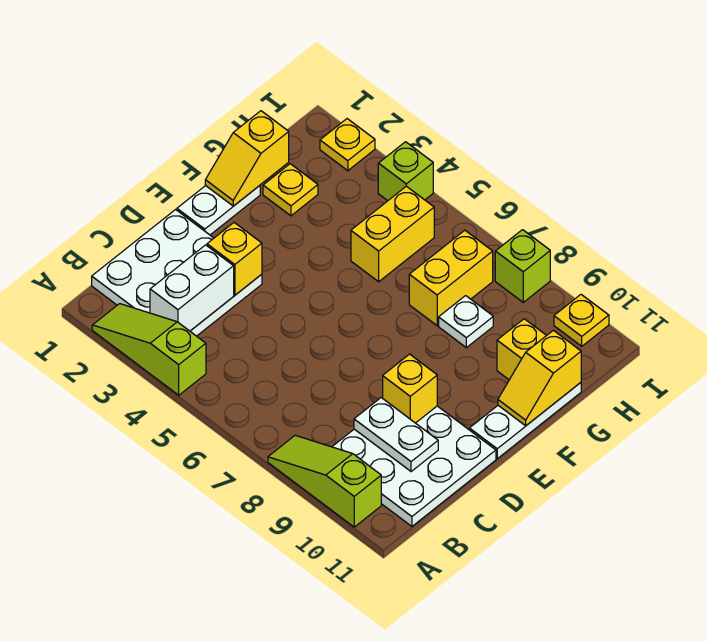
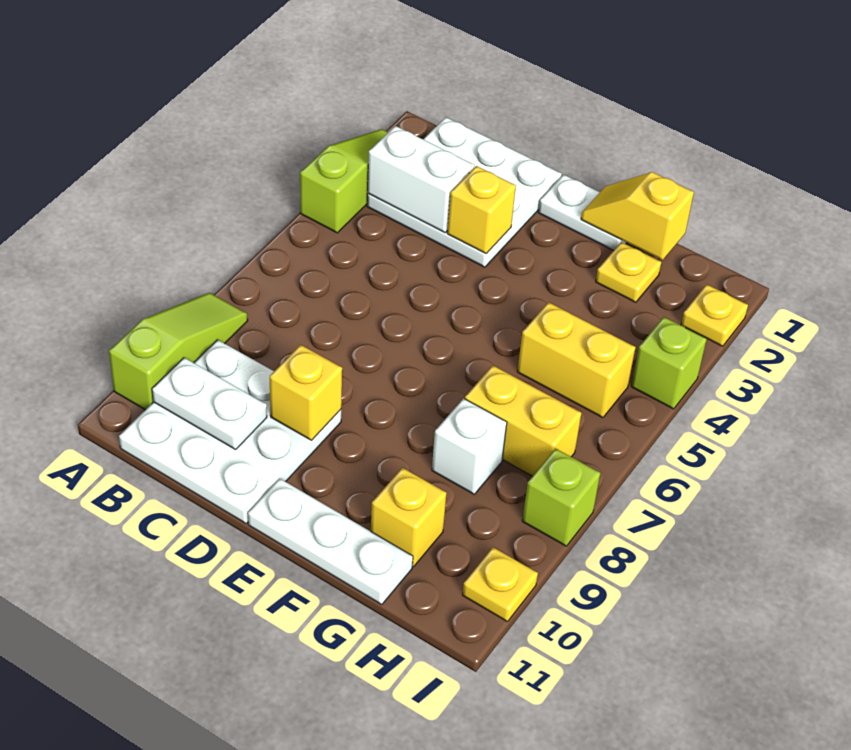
white 1x2 plate [354,398,438,472] -> white 1x2 plate turned to [152,358,267,450]
yellow 1x2 slope [498,330,581,426] -> none
white 1x1 plate [439,296,493,348] -> white 1x1 brick [432,399,507,494]

